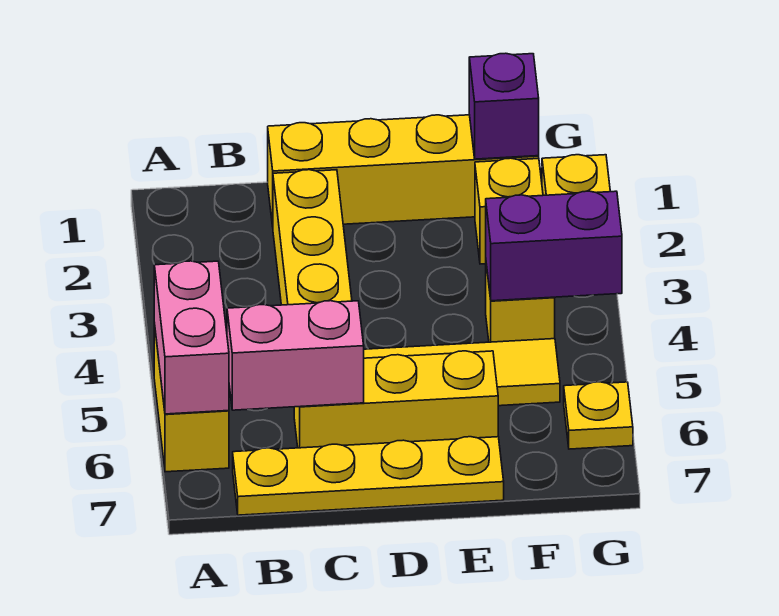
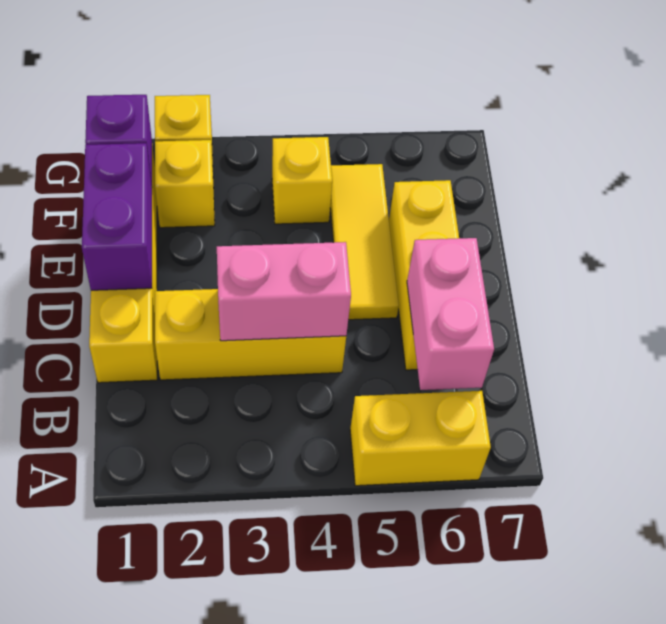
pink 1x2 brick [154,261,229,414] -> pink 1x2 brick moved to [217,242,351,341]
yellow 1x4 plate [233,437,504,515] -> none
purple 1x2 brick [486,191,622,301] -> purple 1x2 brick moved to [82,143,152,290]
yellow 1x1 plate [564,382,633,449] -> none

